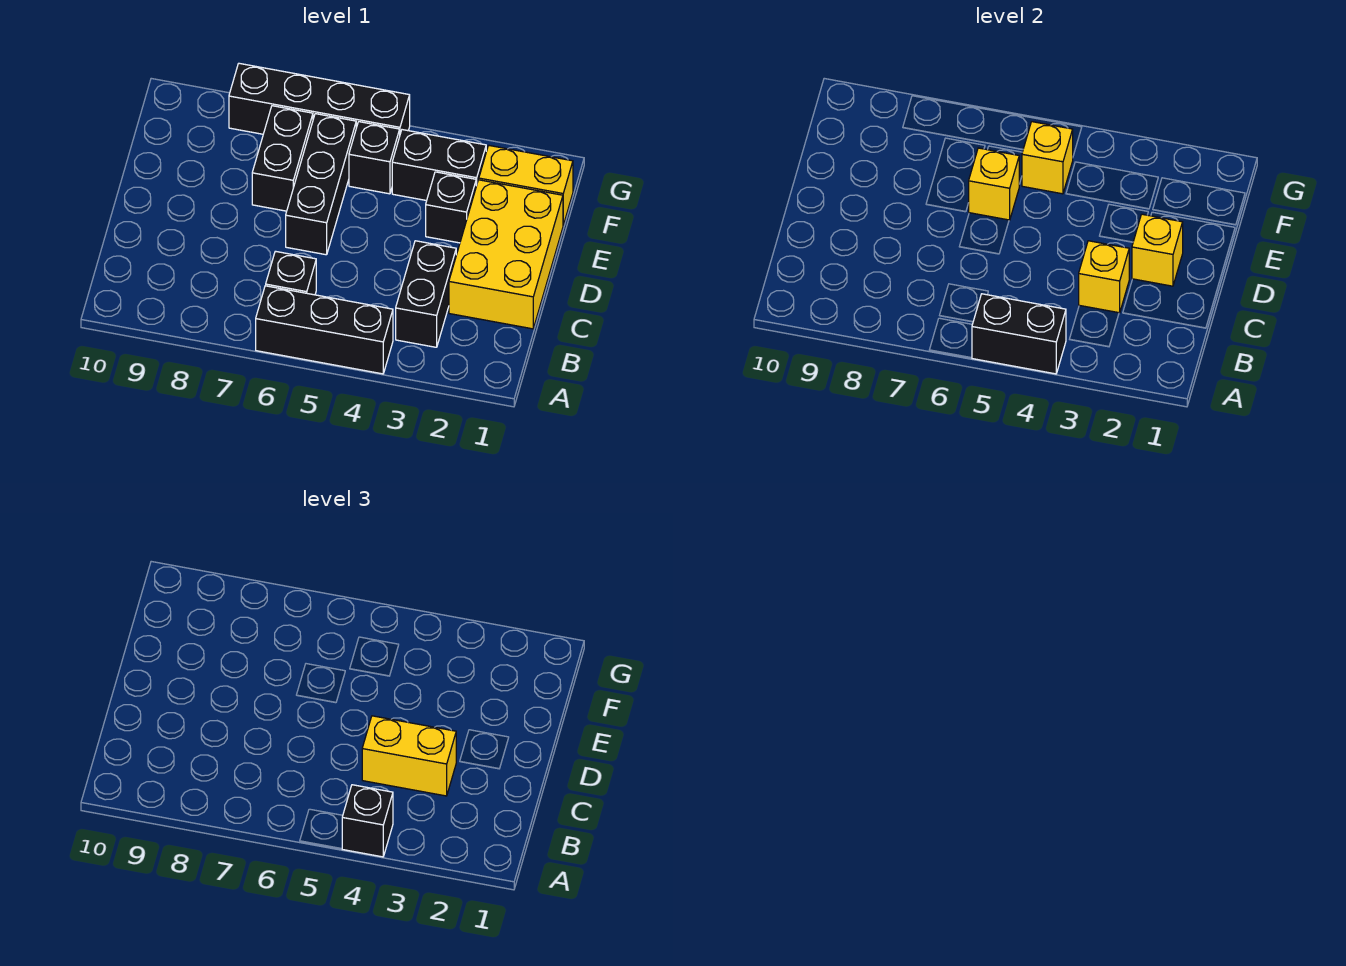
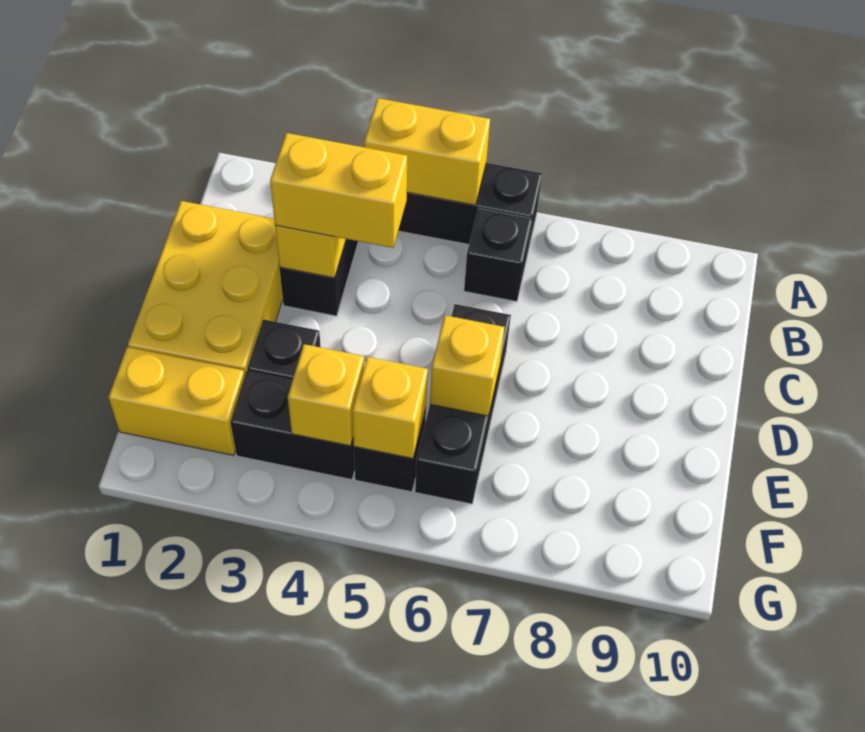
black 1x2 brick [972,294,1066,374] -> yellow 1x2 brick [364,98,490,205]
black 1x1 brick [342,785,393,857] -> none
yellow 1x1 brick [1132,214,1183,286] -> yellow 1x1 brick moved to [288,344,364,446]
black 1x2 brick [252,106,313,211] -> none
black 1x4 brick [229,63,410,134] -> none

